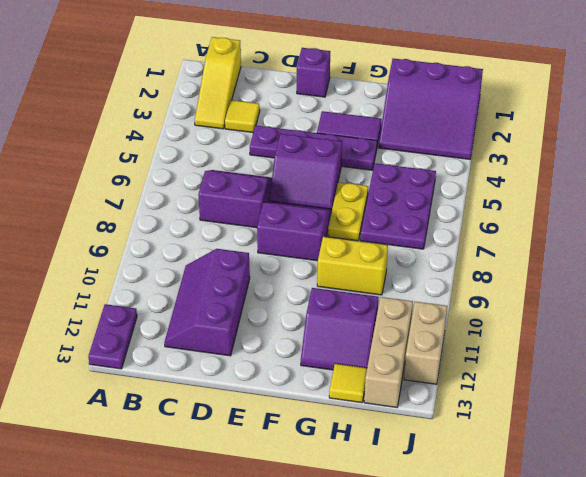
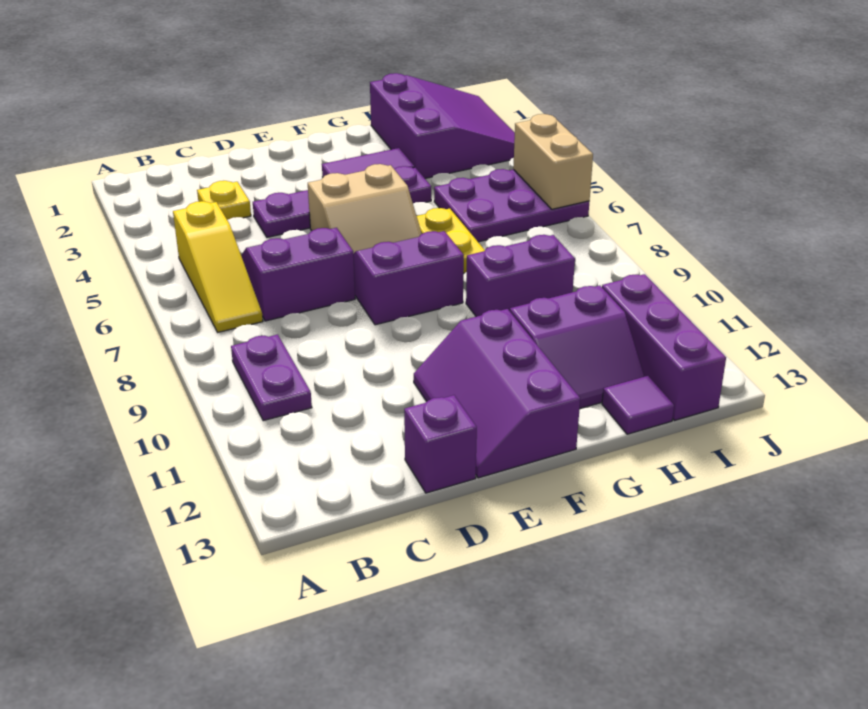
purple 1x2 plate [88,304,137,369] -> purple 1x2 plate moved to [231,334,312,421]
yellow 1x3 slope [195,37,241,129] -> yellow 1x3 slope moved to [173,201,263,332]
yellow 1x1 tile [225,100,260,132] -> yellow 1x1 plate [197,181,251,220]
purple 2x3 slope [164,249,250,356] -> purple 2x3 slope moved to [414,309,580,478]
purple 1x1 brick [297,48,330,97] -> purple 1x1 brick moved to [404,395,477,493]
purple 2x2 slope [269,134,342,212] -> tan 2x2 slope [308,164,422,254]
yellow 1x2 brick [317,237,388,295] -> purple 1x2 brick [466,235,575,317]
purple 3x3 slope [379,58,483,159] -> purple 3x3 slope turned to [370,73,515,178]
purple 2x3 plate [360,163,436,249] -> purple 2x3 plate turned to [434,169,589,242]
yellow 1x1 tile [329,363,367,403] -> purple 1x1 tile [602,376,674,434]
tan 1x3 brick [364,297,413,407] -> purple 1x3 brick [602,274,726,421]
tan 1x2 brick [404,302,447,384] -> tan 1x2 brick moved to [513,114,593,209]

